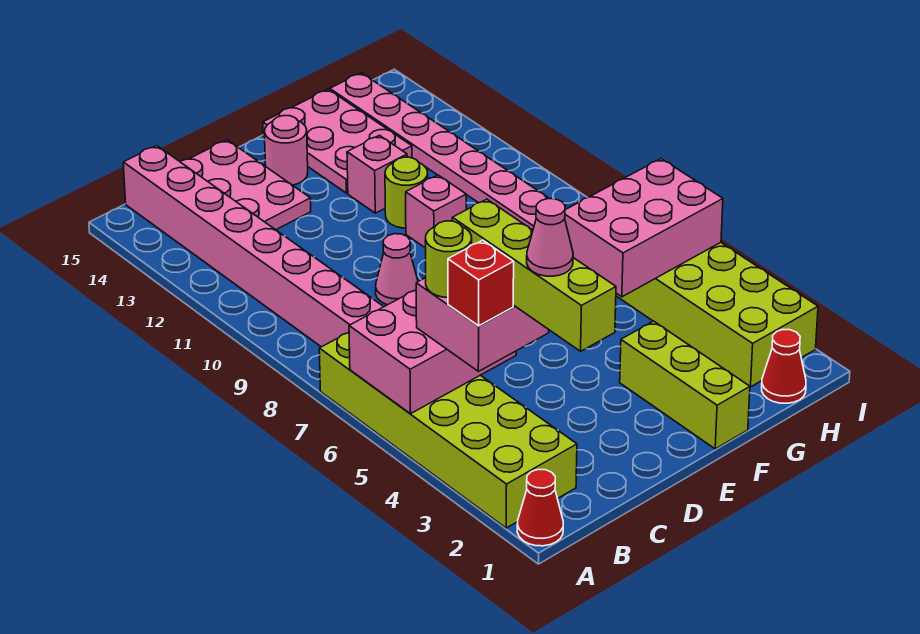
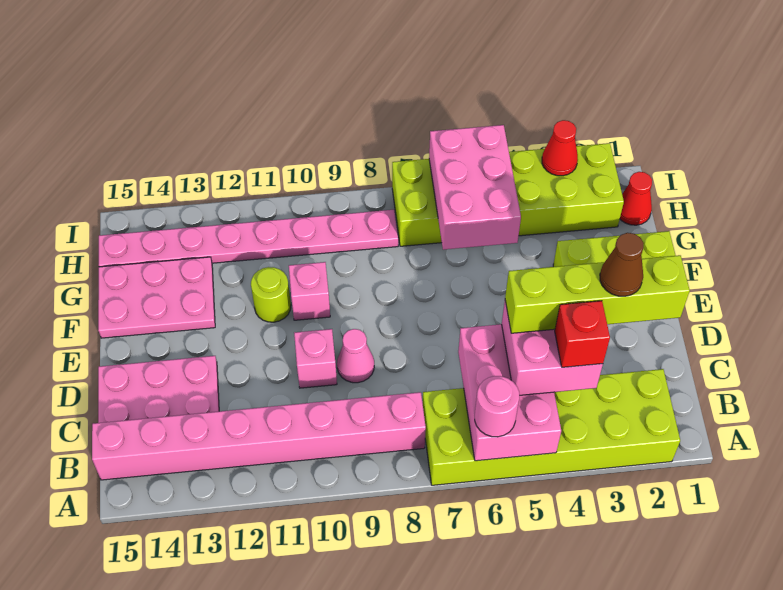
red 1x1 cone [517,469,563,546] -> red 1x1 cone moved to [542,120,578,176]
lime 1x1 round brick [425,221,472,297] -> none
pink 1x1 cone [527,199,573,276] -> brown 1x1 cone [600,233,644,296]
pink 1x1 round brick [265,116,308,185] -> pink 1x1 round brick moved to [475,376,519,437]
pink 1x1 brick [347,135,407,213] -> pink 1x1 brick moved to [294,329,337,388]

